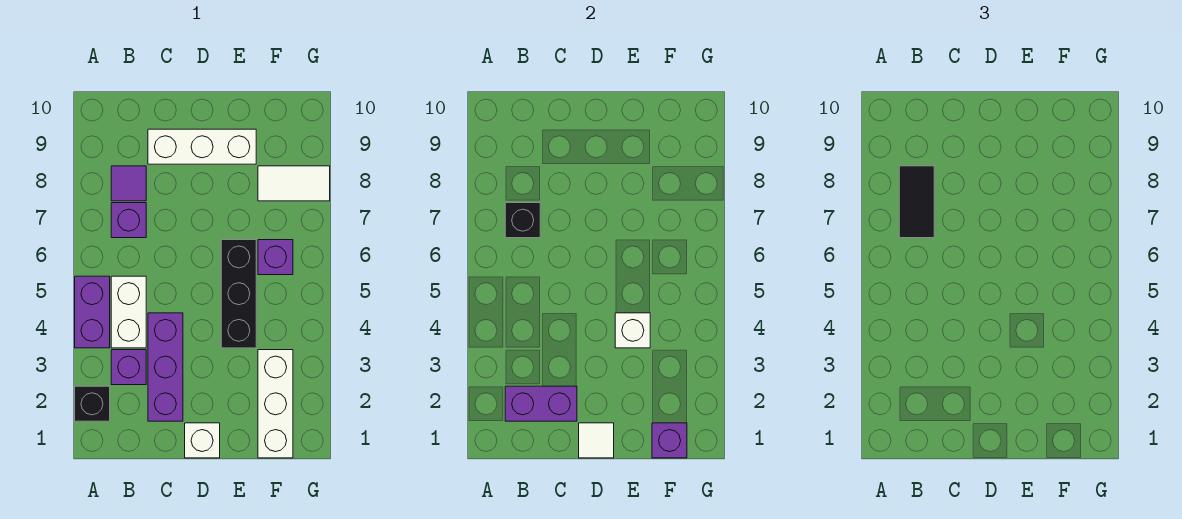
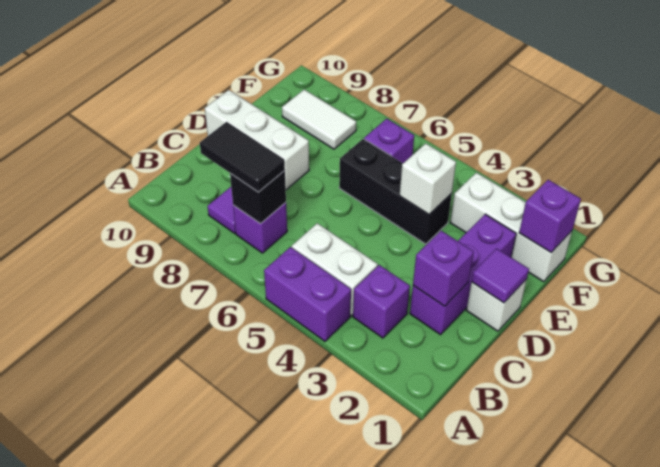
black 1x1 brick [75,386,110,421] -> none
purple 1x2 brick [505,386,577,421] -> purple 1x1 brick [413,231,474,306]
purple 1x3 brick [148,313,183,421] -> purple 1x3 brick turned to [410,214,516,335]
white 1x3 brick [148,129,256,164] -> white 1x3 brick turned to [205,90,309,190]
white 1x1 tile [579,423,614,458] -> purple 1x1 tile [472,248,529,303]
white 1x2 tile [258,166,330,201] -> white 1x2 tile turned to [282,90,356,149]

